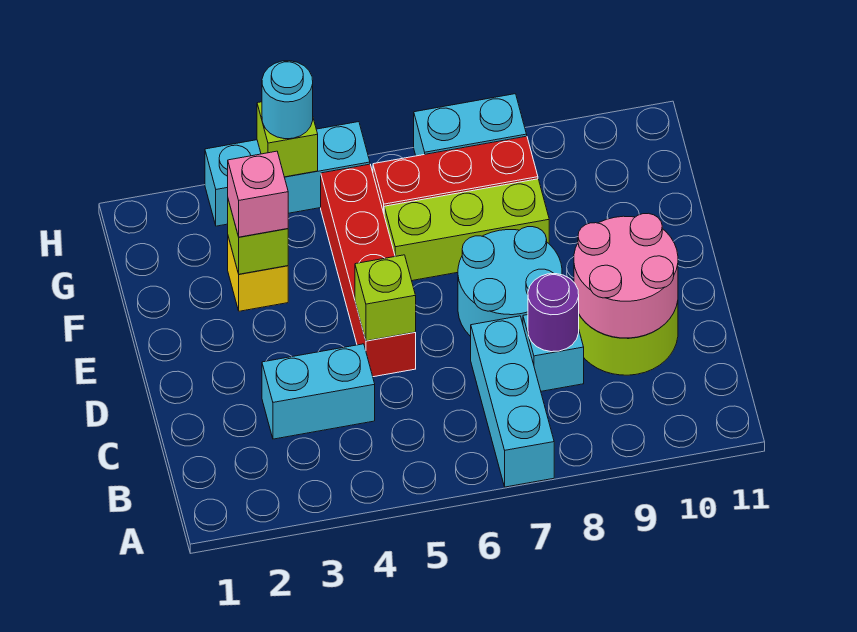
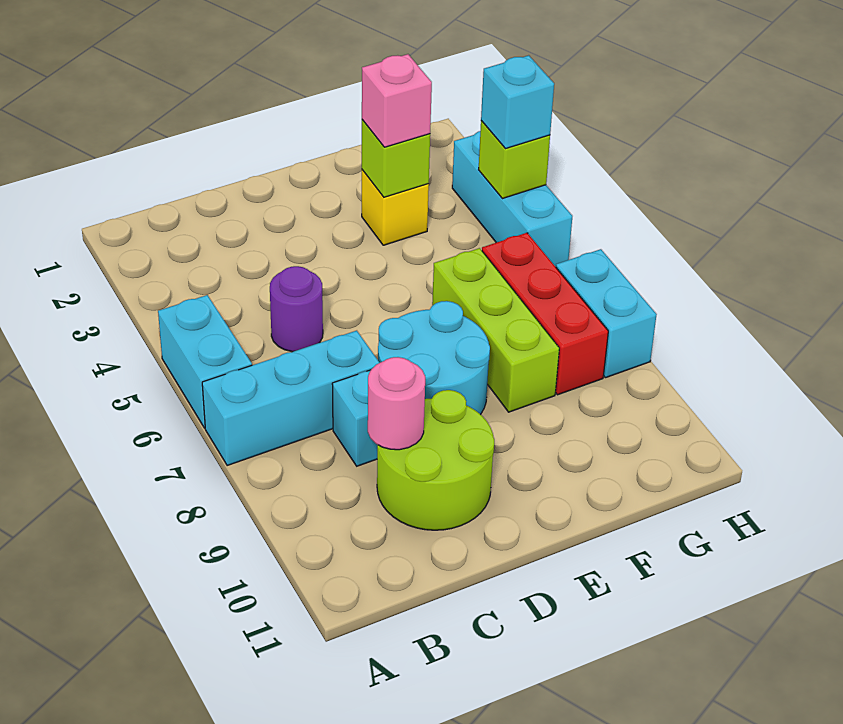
cyan 1x2 brick [262,344,375,439] -> cyan 1x2 brick moved to [158,295,252,428]
purple 1x1 round brick [528,274,579,352] -> purple 1x1 round brick moved to [270,266,323,352]
pink 2x2 round brick [574,213,678,338] -> pink 1x1 round brick [368,357,425,450]
red 1x4 brick [321,164,416,377] -> none
lime 1x1 brick [355,255,416,341] -> none
cyan 1x1 round brick [262,61,313,139] -> cyan 1x1 brick [481,55,554,149]

